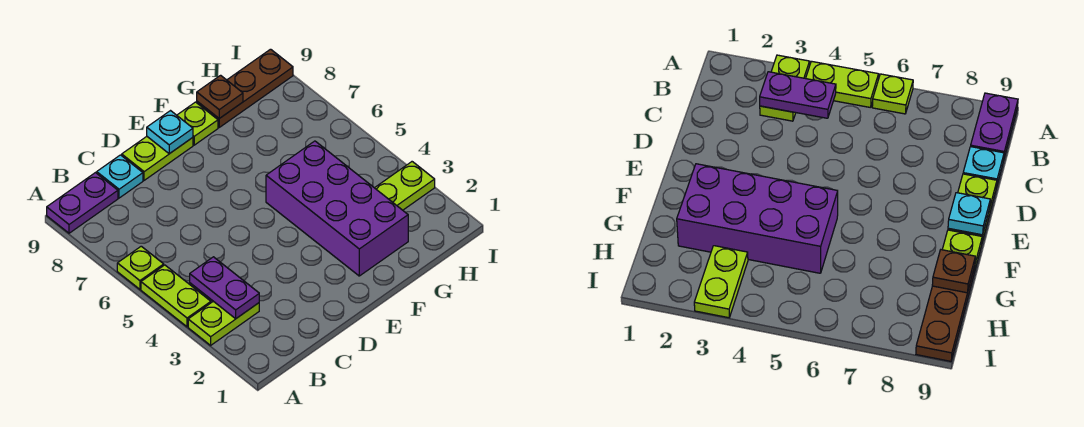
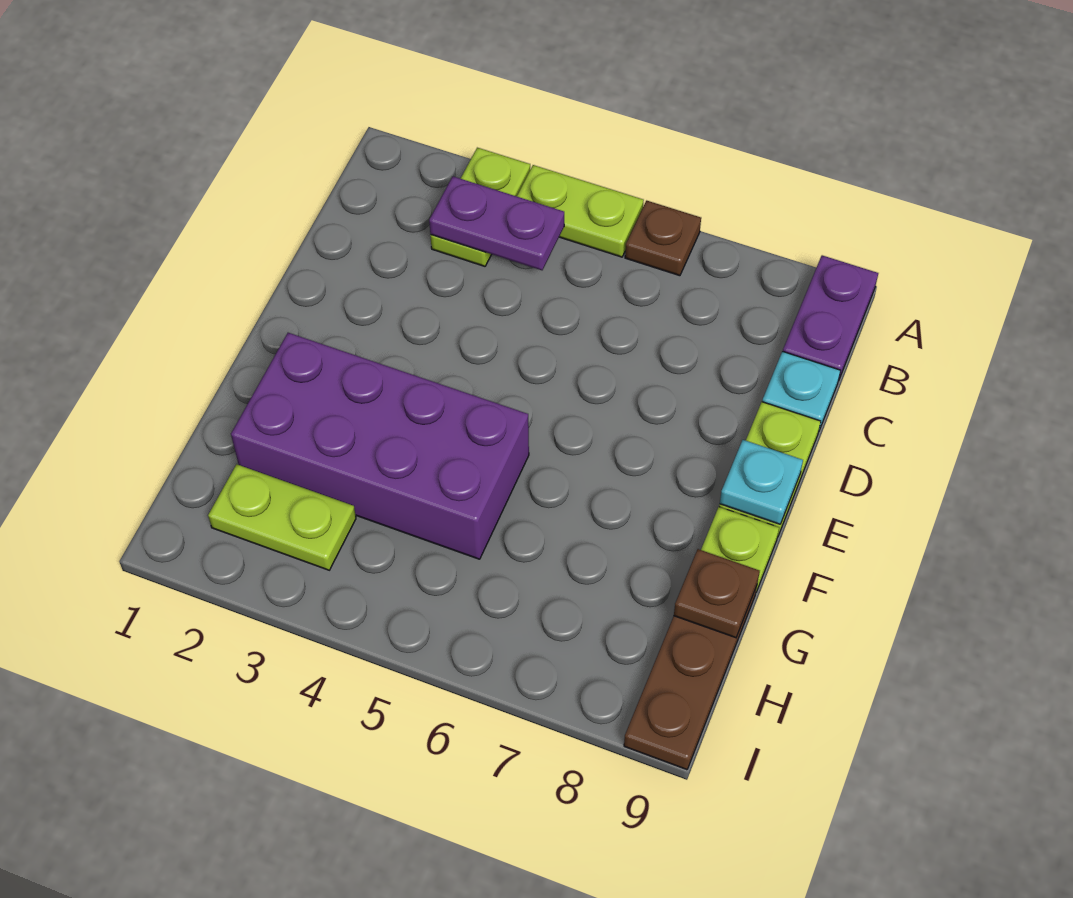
lime 1x1 plate [117,246,164,289] -> brown 1x1 plate [625,201,701,276]
lime 1x2 plate [375,162,435,210] -> lime 1x2 plate turned to [208,464,356,570]

